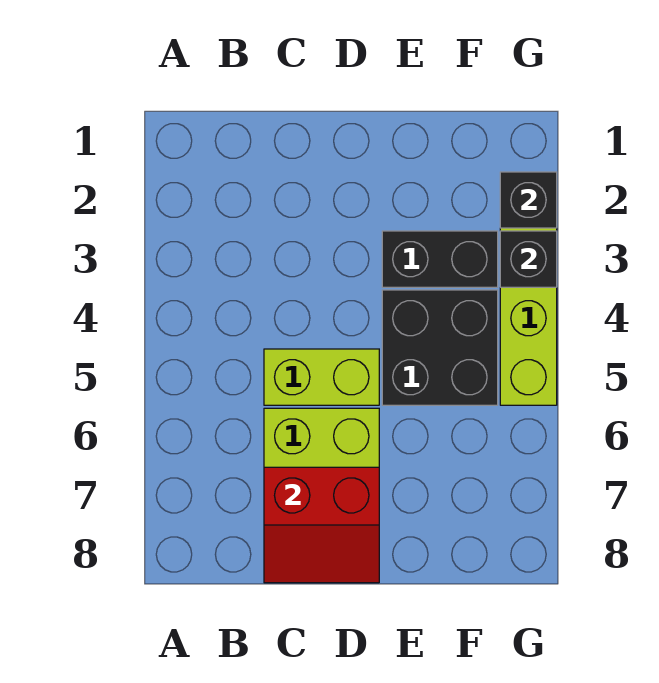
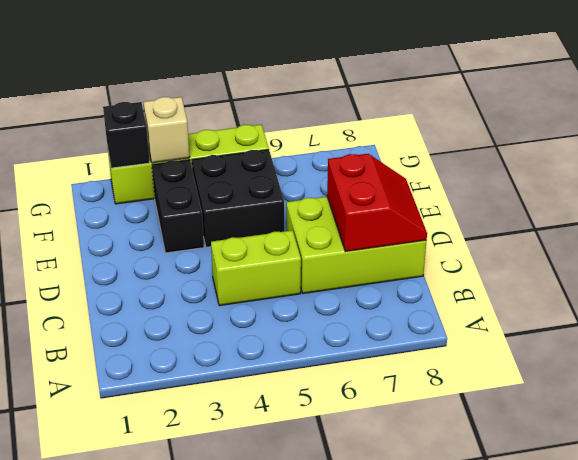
lime 1x2 brick [264,349,379,405] -> lime 1x2 brick turned to [211,230,301,306]
black 1x1 brick [500,231,557,287] -> tan 1x1 brick [144,97,190,163]

